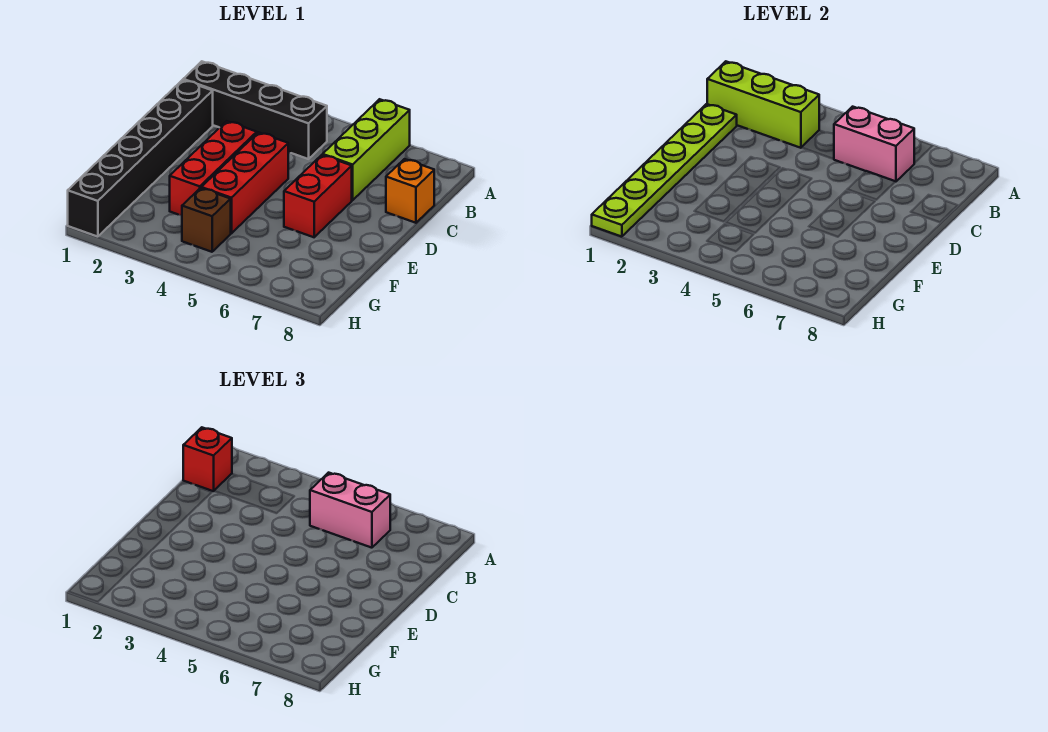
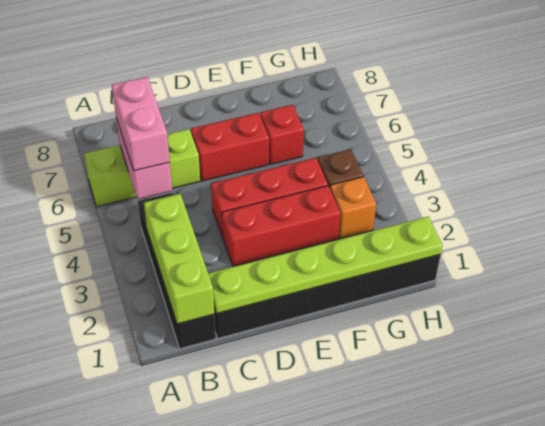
red 1x1 brick [183,427,232,491] -> red 1x1 brick moved to [261,105,304,164]
orange 1x1 brick [386,159,434,223] -> orange 1x1 brick moved to [330,177,376,239]

